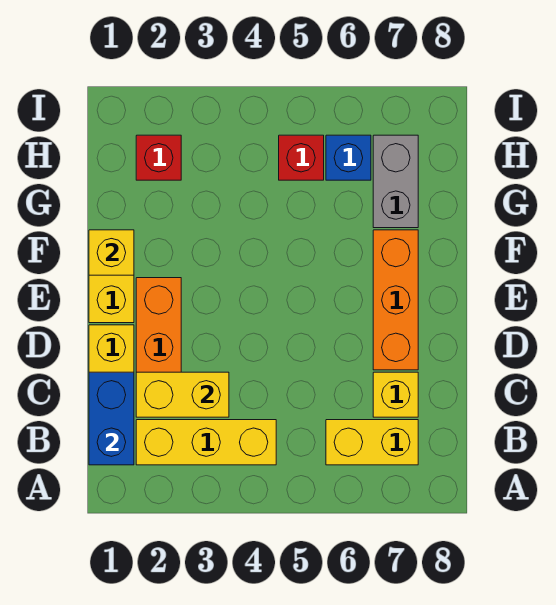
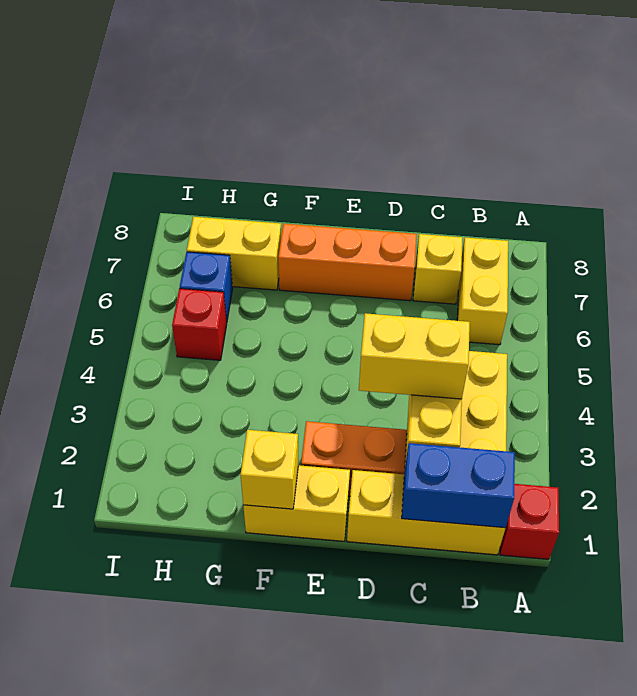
none -> yellow 1x2 brick [359,313,470,399]
grey 1x2 brick [373,135,418,228] -> yellow 1x2 brick [187,217,281,290]
red 1x1 brick [136,135,181,180] -> red 1x1 brick moved to [500,484,559,559]

